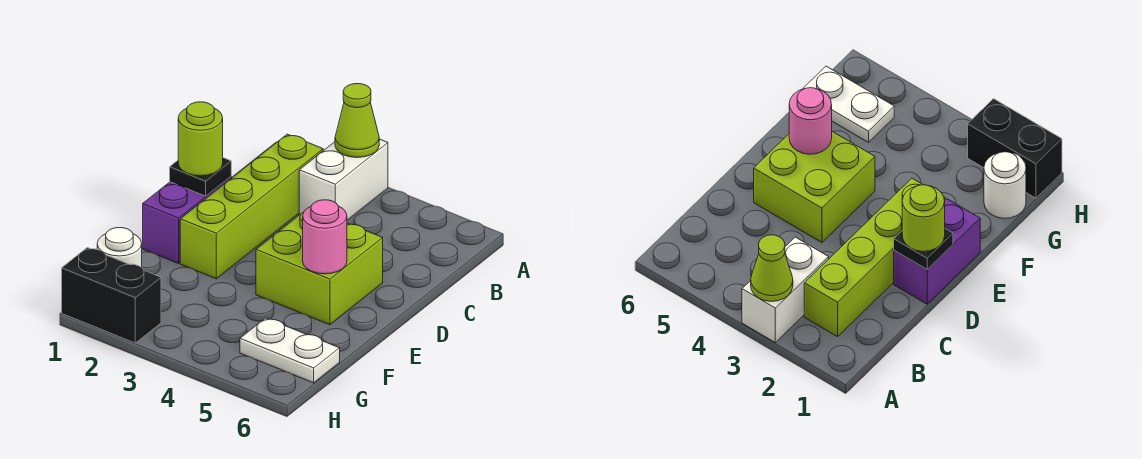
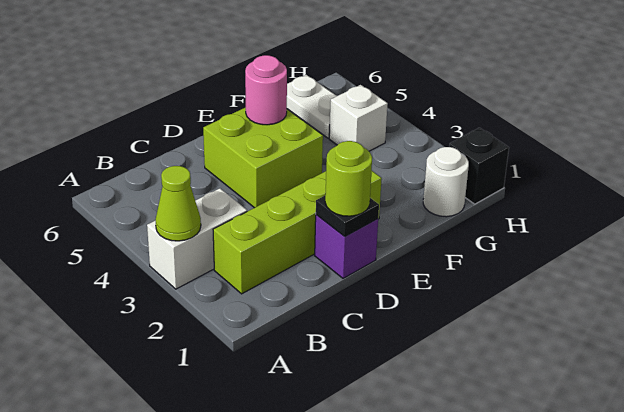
purple 1x2 brick [143,176,231,263] -> purple 1x1 brick [315,215,378,278]
none -> white 1x1 brick [329,85,388,151]
black 1x2 brick [62,248,161,343] -> black 1x1 brick [449,128,509,204]

